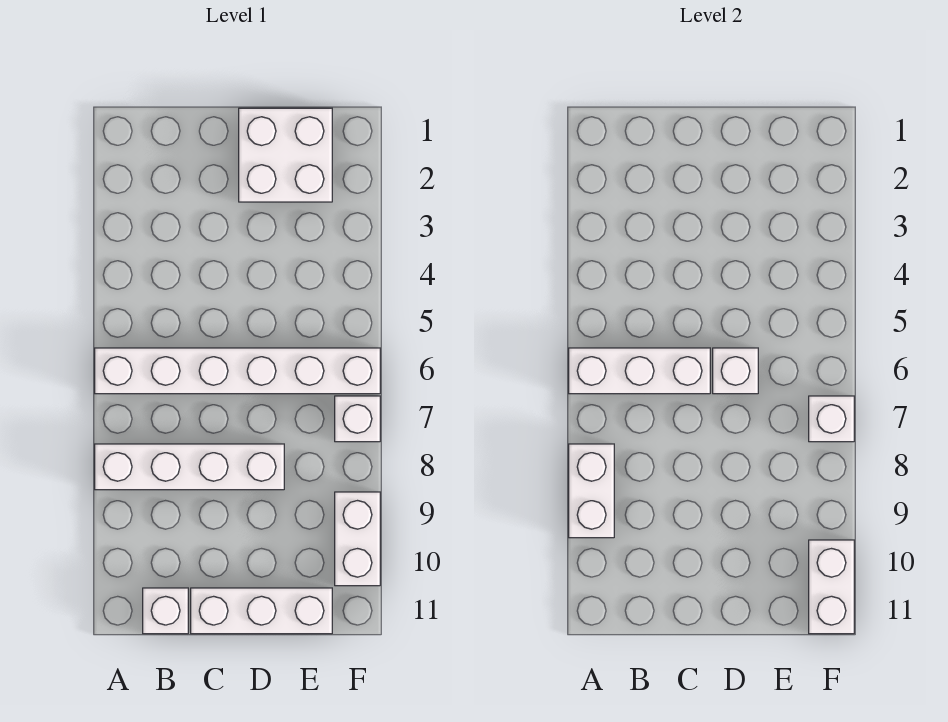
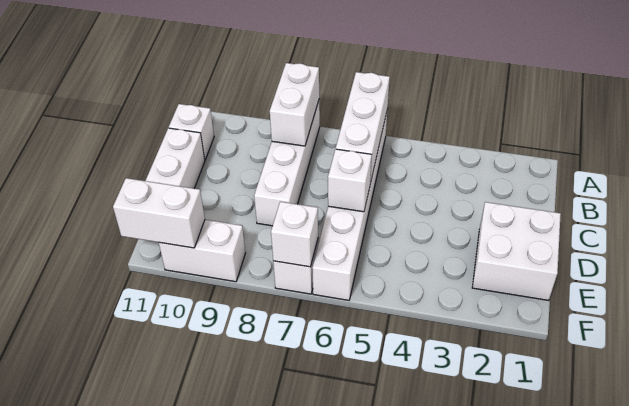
white 1x2 brick [569,444,614,538] -> white 1x2 brick turned to [270,63,319,146]

